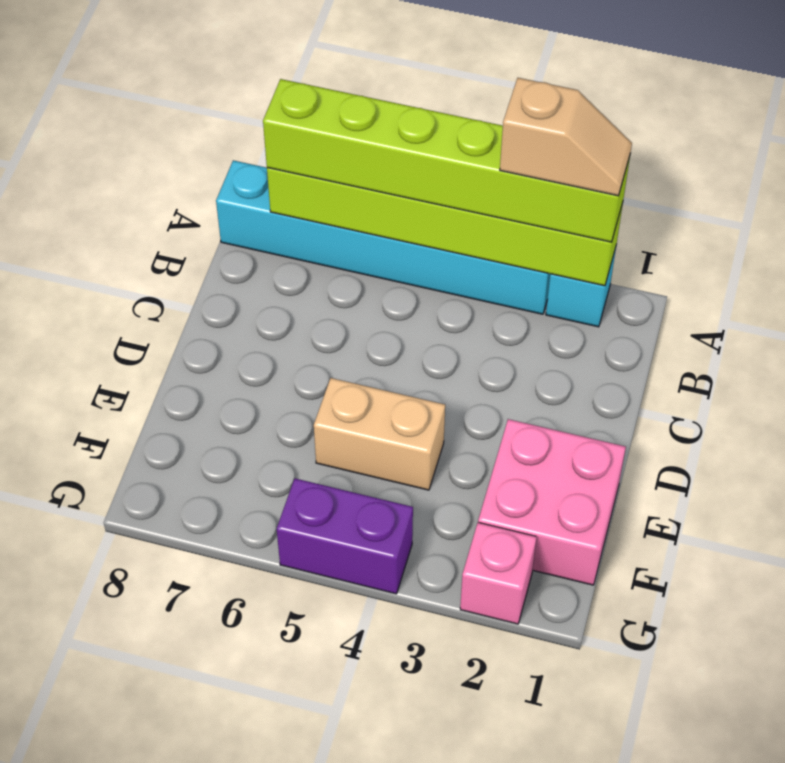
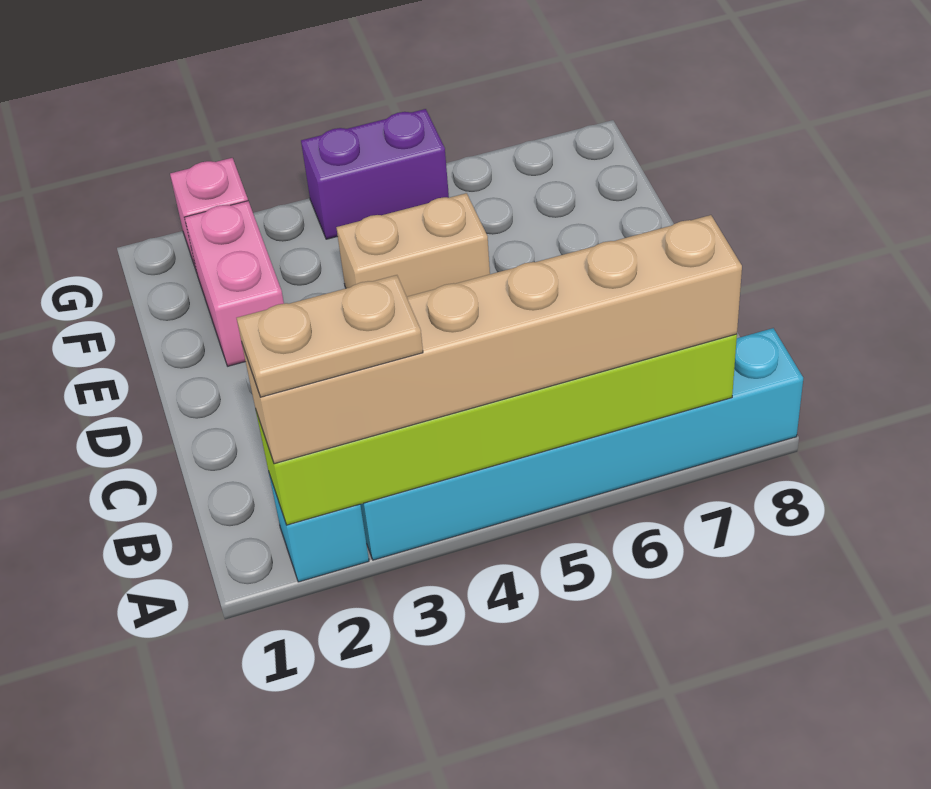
lime 1x6 brick [263,79,630,242] -> tan 1x6 brick [242,215,742,464]
tan 1x2 slope [500,78,632,196] -> tan 1x2 plate [237,275,423,397]
pink 2x2 brick [478,419,626,585] -> pink 1x2 brick [184,201,284,366]

